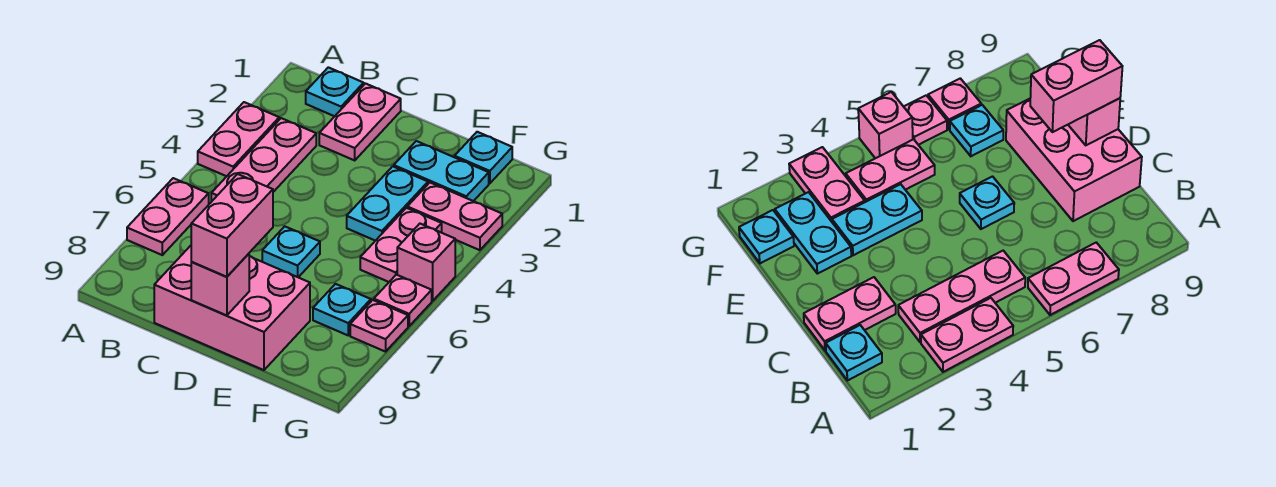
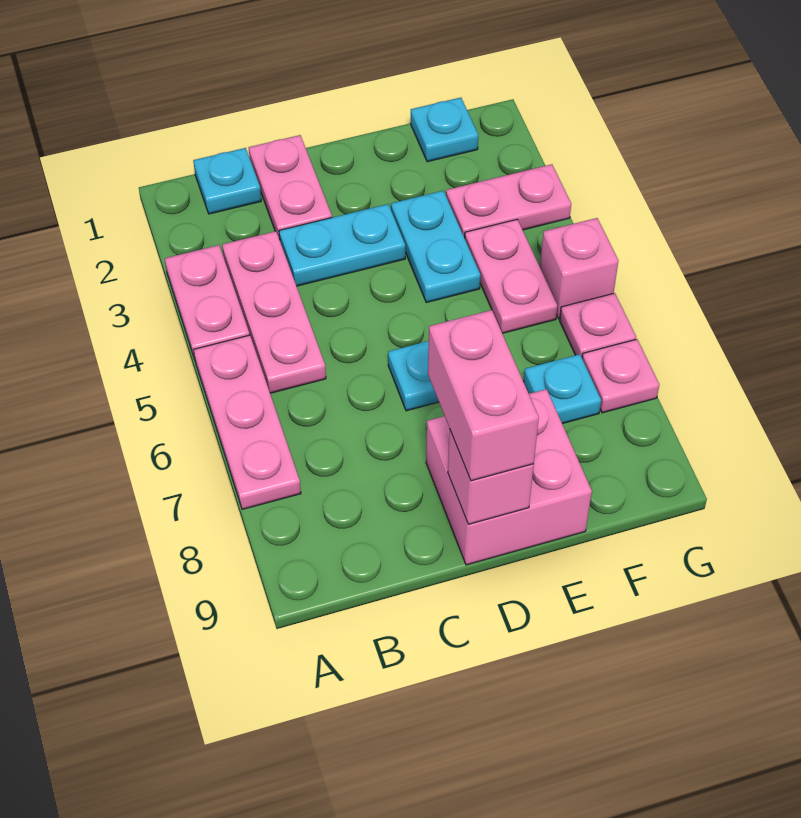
pink 1x2 plate [127,178,209,255] -> pink 1x3 plate [194,335,301,509]
pink 2x3 brick [154,246,310,370] -> pink 2x2 brick [426,389,592,565]
cyan 1x2 plate [394,141,489,201] -> cyan 1x2 plate moved to [279,204,405,286]

